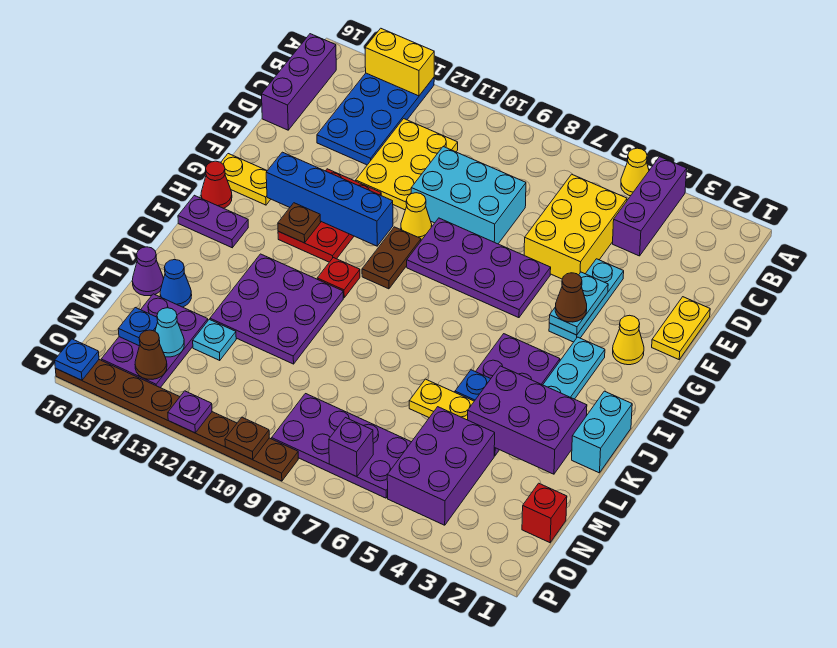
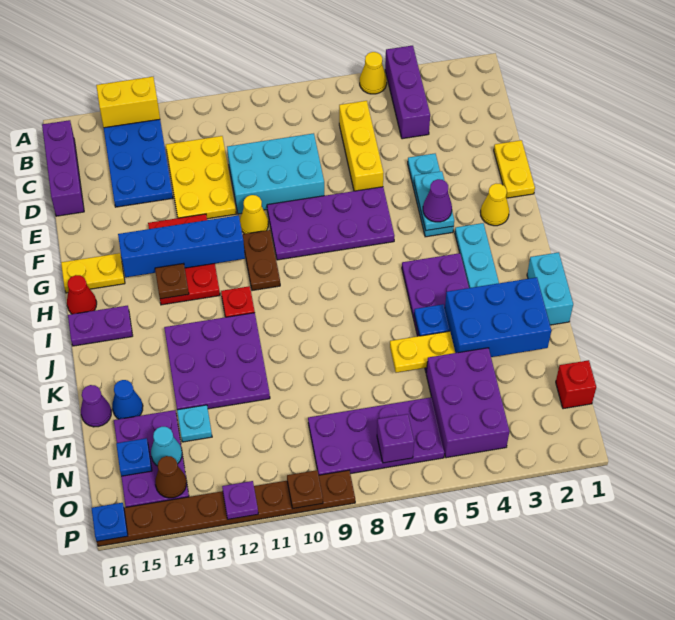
yellow 2x3 brick [524,174,627,279] -> yellow 1x3 brick [339,101,384,191]
brown 1x1 cone [555,273,587,322] -> purple 1x1 cone [423,179,452,222]
purple 2x3 brick [468,366,587,474] -> blue 2x3 brick [445,277,551,357]

